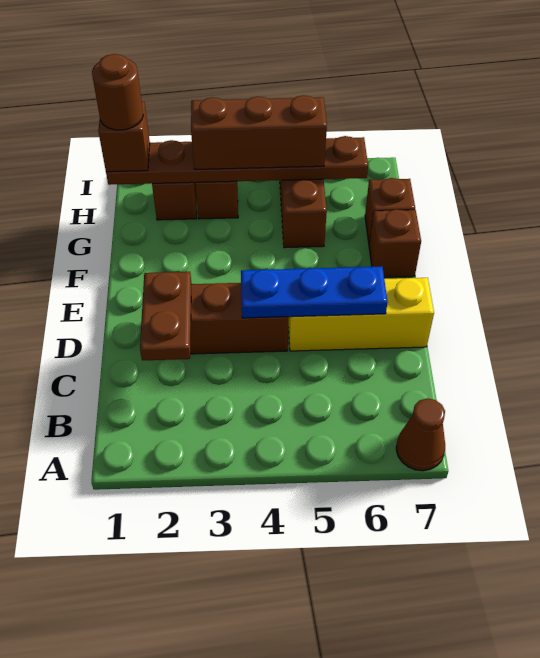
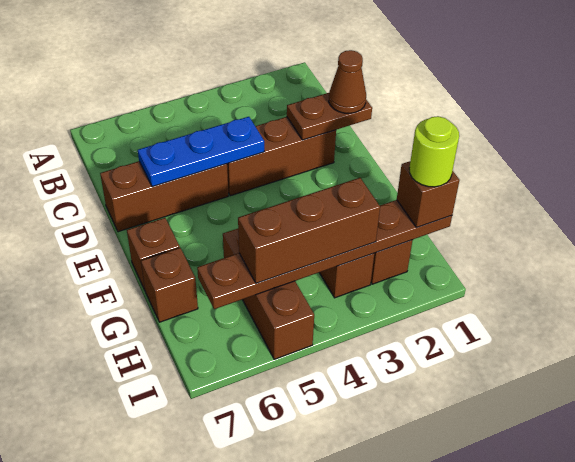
brown 1x1 cone [396,398,445,471] -> brown 1x1 cone moved to [329,50,366,113]
brown 1x2 plate [140,272,191,360] -> brown 1x2 plate turned to [287,93,372,140]
yellow 1x3 brick [288,278,434,351] -> brown 1x3 brick [100,161,228,232]
brown 1x1 round brick [92,54,143,130] -> lime 1x1 round brick [409,116,459,187]

